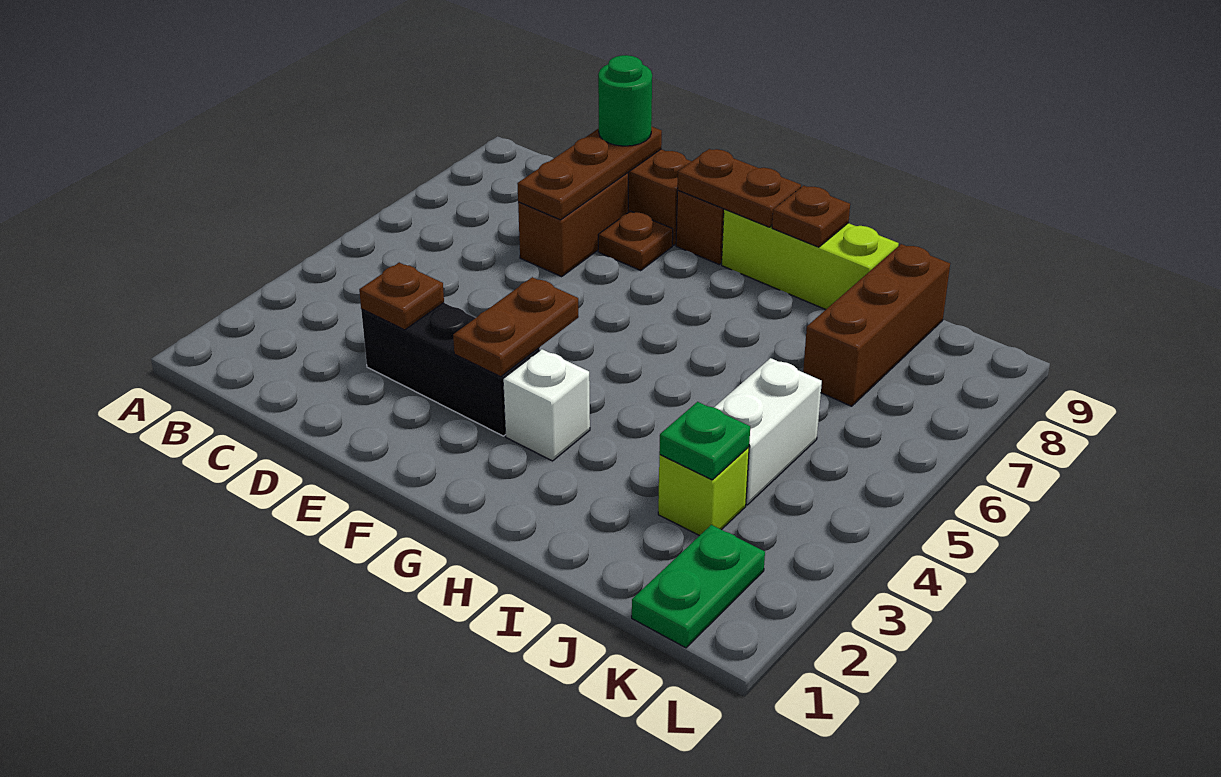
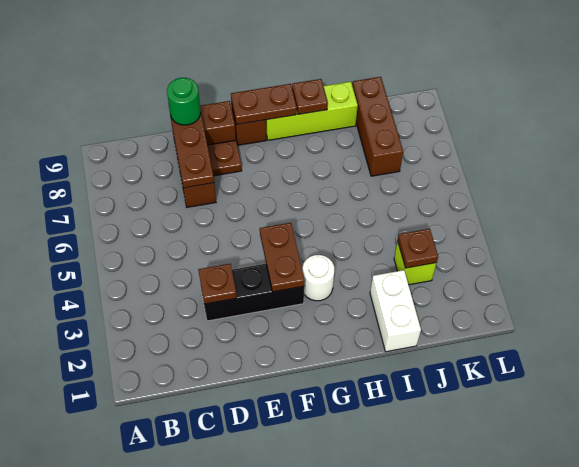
white 1x1 brick [503,349,590,461] -> white 1x1 round brick [302,255,334,301]
green 1x1 plate [659,402,750,480] -> brown 1x1 plate [398,229,438,268]
white 1x2 brick [714,358,822,505] -> white 1x2 brick moved to [370,270,421,352]
green 1x2 plate [632,525,765,648] -> none

